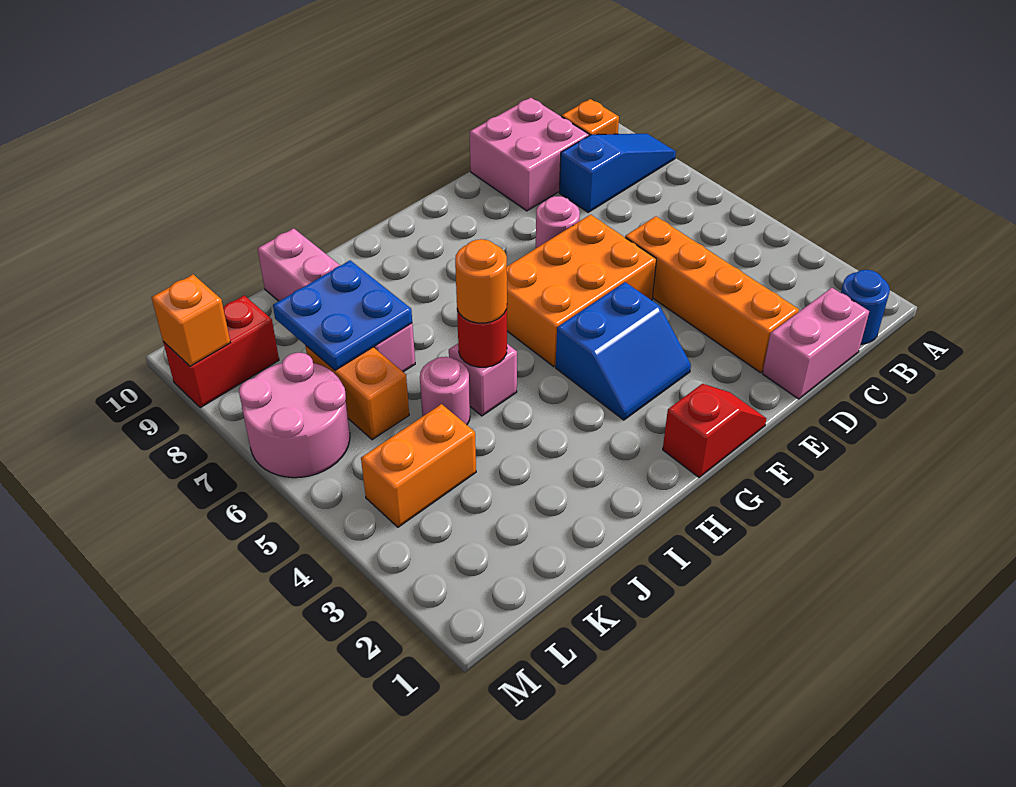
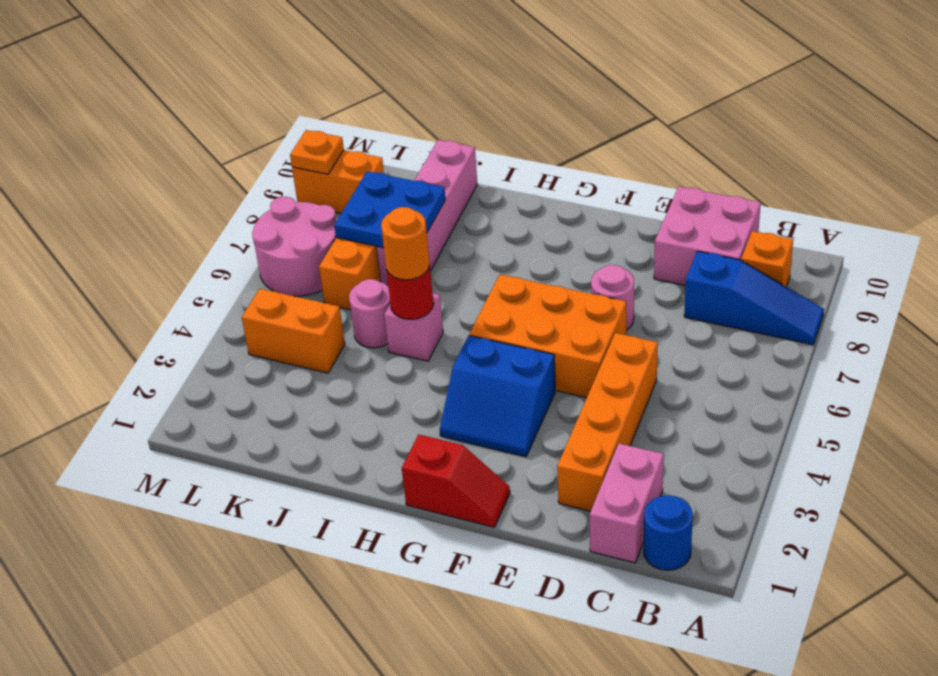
pink 1x2 brick [762,288,869,399] -> pink 1x2 brick turned to [590,443,664,563]
red 1x2 brick [163,295,279,408] -> orange 1x2 brick [292,150,384,213]
orange 1x1 brick [152,275,231,366] -> orange 1x1 plate [290,130,344,174]

